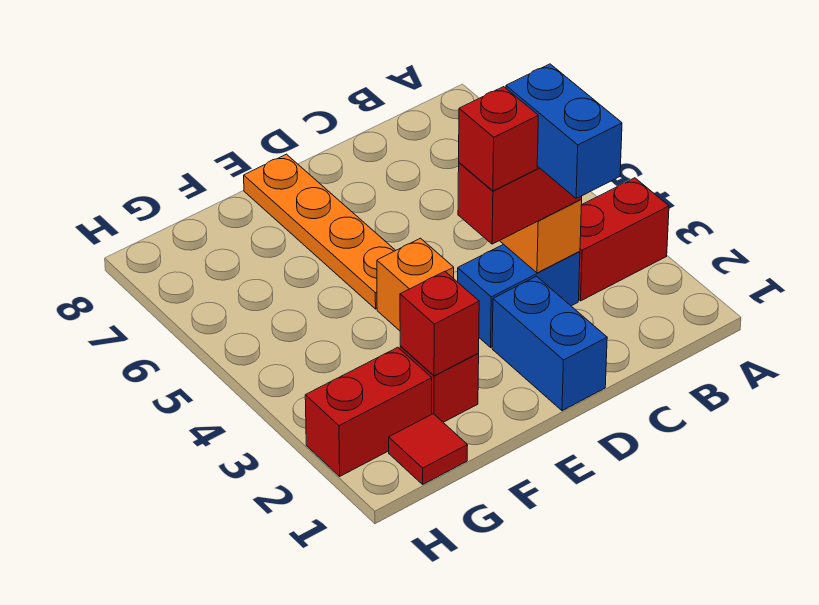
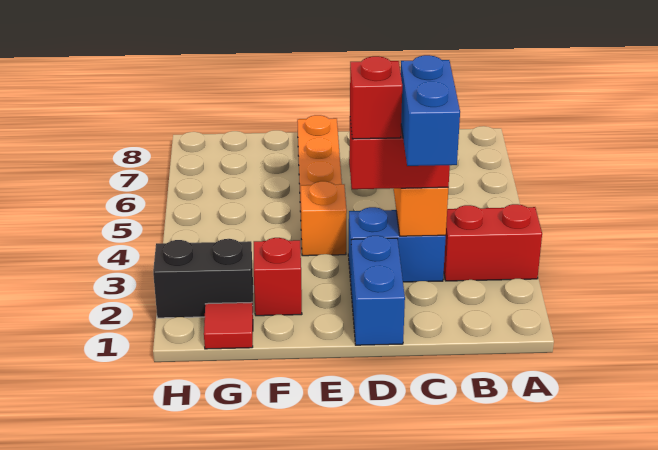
red 1x1 brick [400,271,479,376] -> none
red 1x2 brick [305,347,432,476] -> black 1x2 brick [153,239,253,318]

